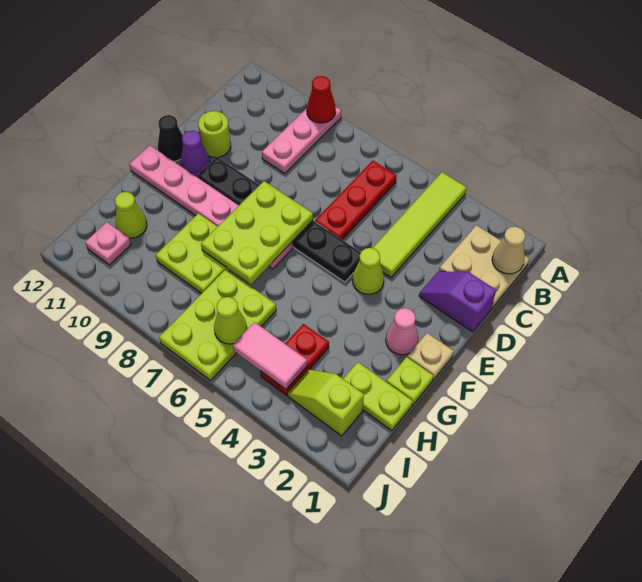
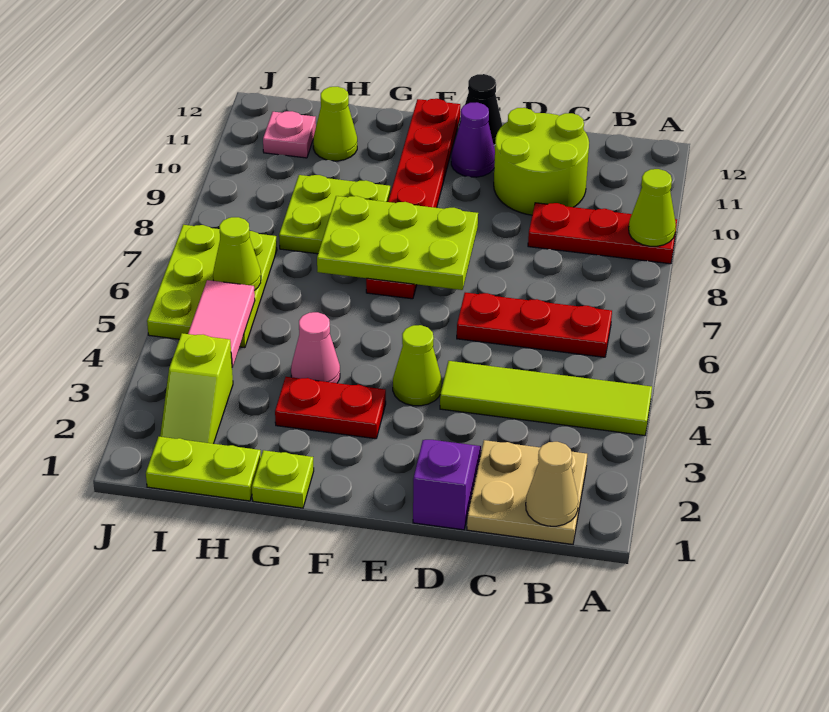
pink 1x3 plate [262,106,341,174] -> red 1x3 plate [528,203,677,264]
red 1x1 cone [307,76,336,123] -> lime 1x1 cone [629,169,676,246]
lime 1x1 round brick [198,111,231,157] -> lime 2x2 round brick [494,108,589,215]
black 1x6 plate [197,157,361,282] -> none
tan 1x1 plate [407,333,454,380] -> none
pink 1x1 cone [386,308,419,355] -> pink 1x1 cone moved to [291,312,340,383]
pink 1x6 plate [130,145,293,269] -> red 1x6 plate [366,99,460,299]
lime 1x2 plate [343,362,413,431] -> lime 1x2 plate turned to [146,437,261,501]
red 1x2 plate [260,324,329,395] -> red 1x2 plate moved to [275,377,386,439]
lime 2x3 plate [159,269,276,380] -> lime 2x3 plate turned to [147,225,277,348]
lime 1x2 slope [288,370,364,436] -> lime 1x2 slope turned to [160,333,233,444]

